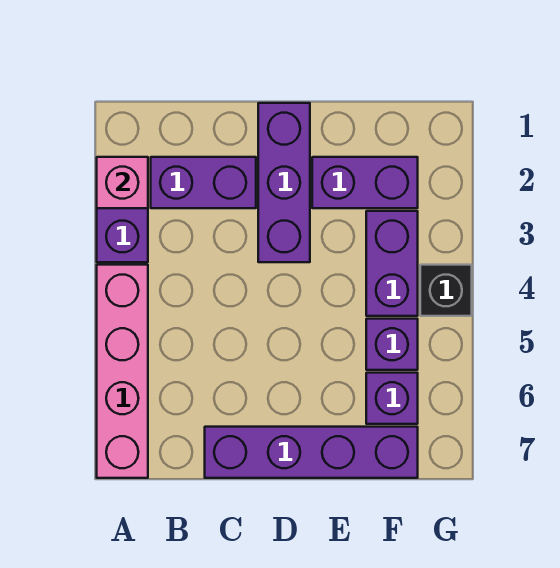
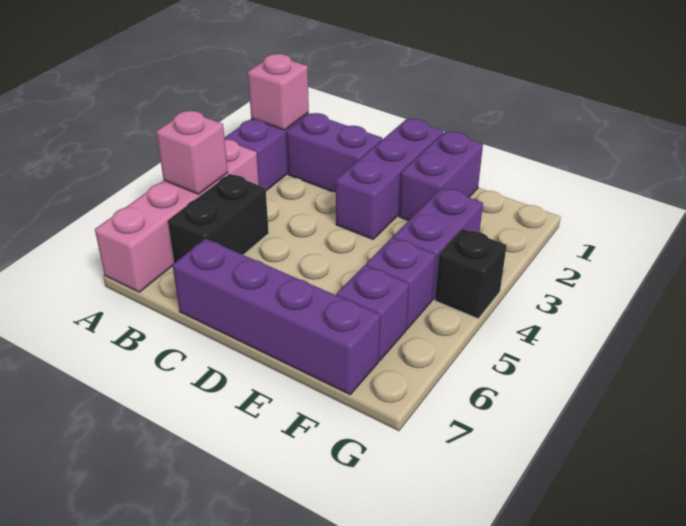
none -> pink 1x1 brick [156,111,228,194]
none -> black 1x2 brick [168,174,269,263]
purple 1x2 brick [312,157,418,208] -> purple 1x2 brick turned to [399,132,483,221]

